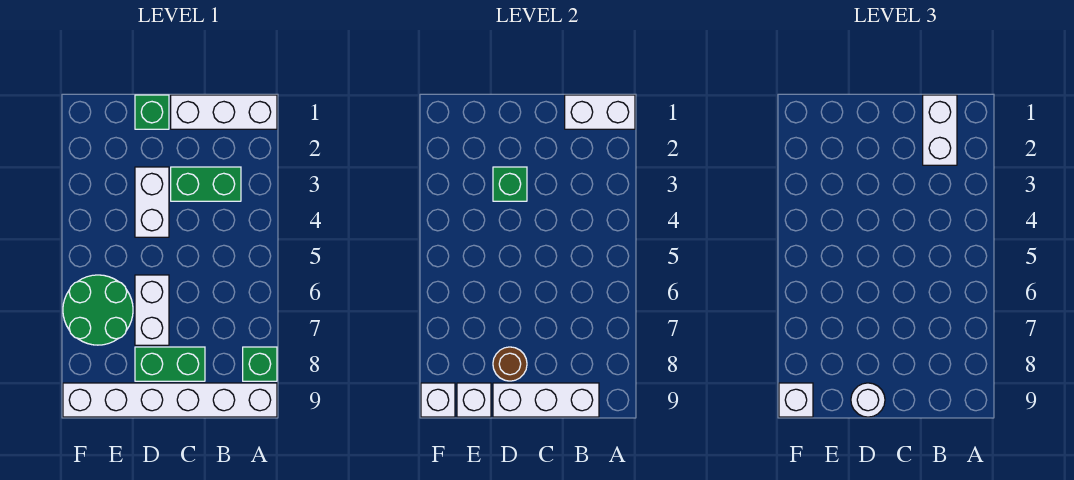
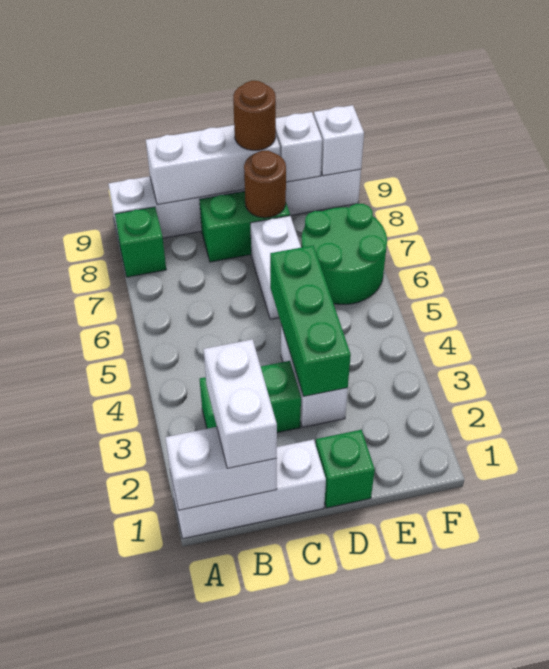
green 1x1 brick [493,167,527,201] -> green 1x3 brick [270,246,351,396]
white 1x1 round brick [851,383,885,417] -> brown 1x1 round brick [233,81,276,150]
white 1x1 brick [779,383,813,417] -> none

